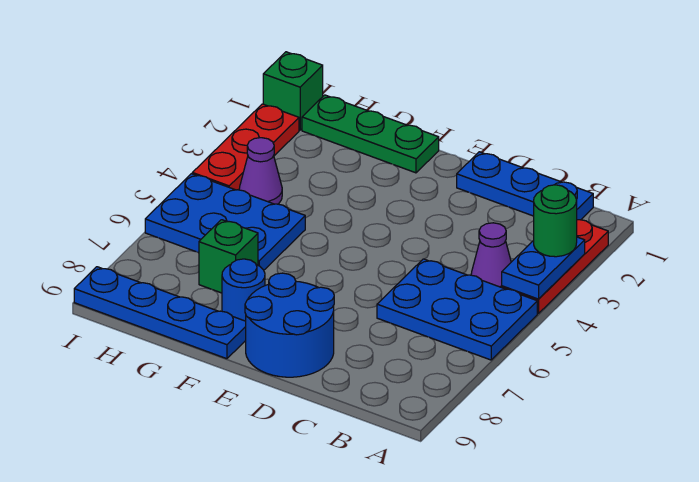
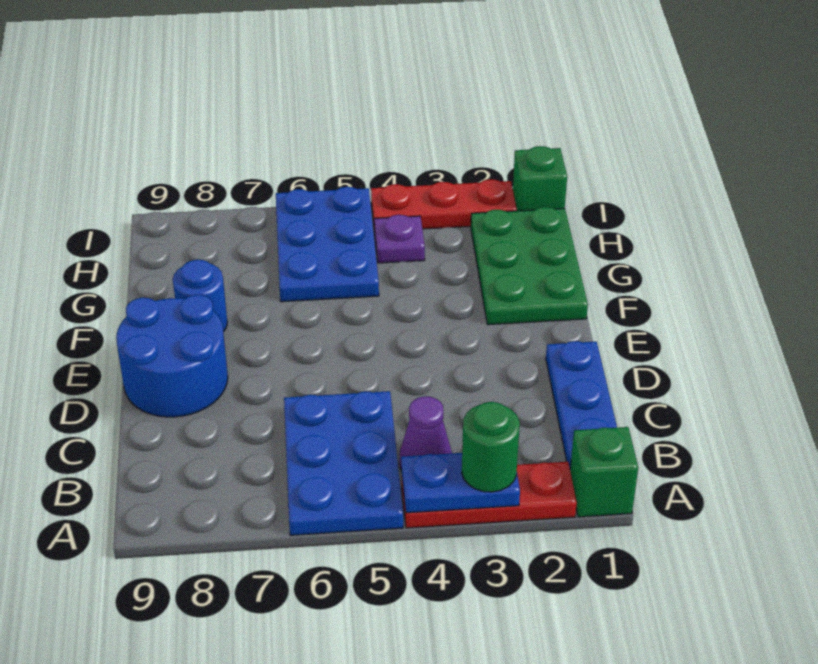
green 1x3 plate [302,95,439,173] -> green 2x3 plate [471,207,588,325]
blue 1x4 plate [74,267,246,359] -> none
green 1x1 brick [199,220,258,293] -> green 1x1 brick moved to [570,427,638,517]
purple 1x1 cone [239,138,282,204] -> purple 1x1 plate [374,215,425,263]

